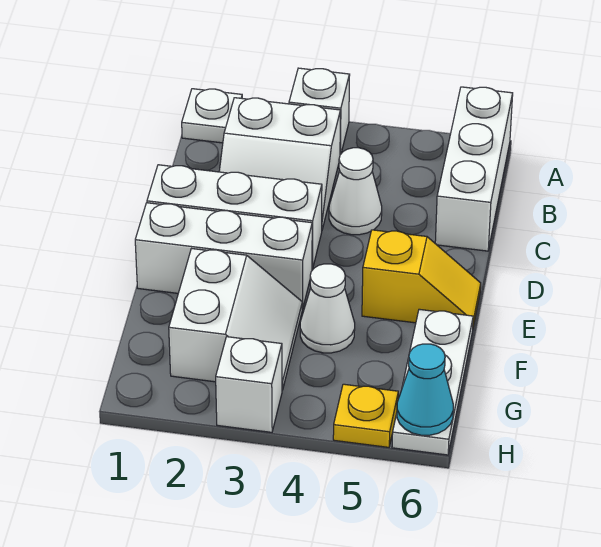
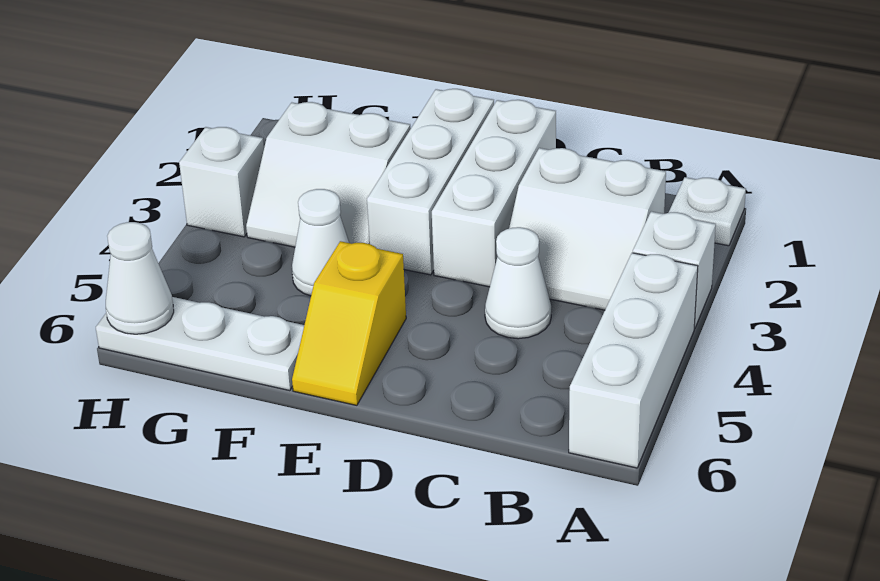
white 1x3 brick [435,87,513,251] -> white 1x3 brick turned to [569,253,698,468]
white 2x2 slope [219,98,341,229] -> white 2x2 slope turned to [509,148,666,310]
yellow 1x1 plate [333,384,398,447] -> none
cyan 1x1 cone [397,344,453,435] -> white 1x1 cone [106,222,174,334]

